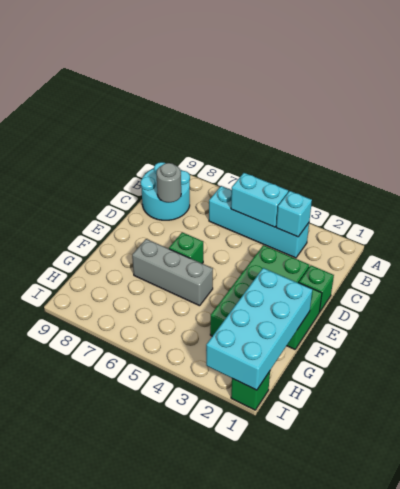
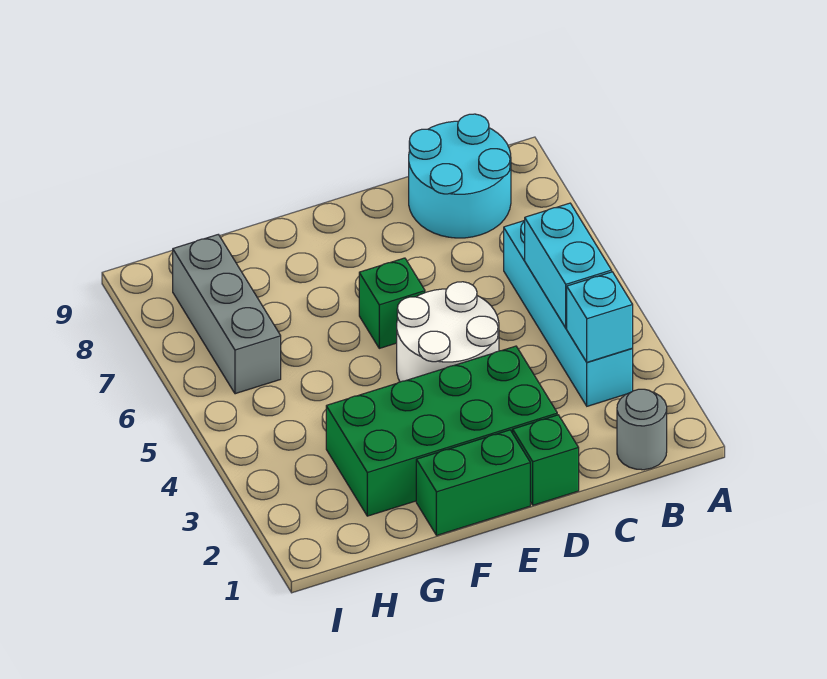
grey 1x1 round brick [157,163,181,202] -> grey 1x1 round brick moved to [617,389,667,470]
none -> white 2x2 round brick [397,282,499,382]
cyan 2x4 brick [206,268,312,390] -> none
grey 1x3 brick [132,239,213,306] -> grey 1x3 brick moved to [173,235,281,394]
green 1x1 brick [231,371,270,410] -> none

